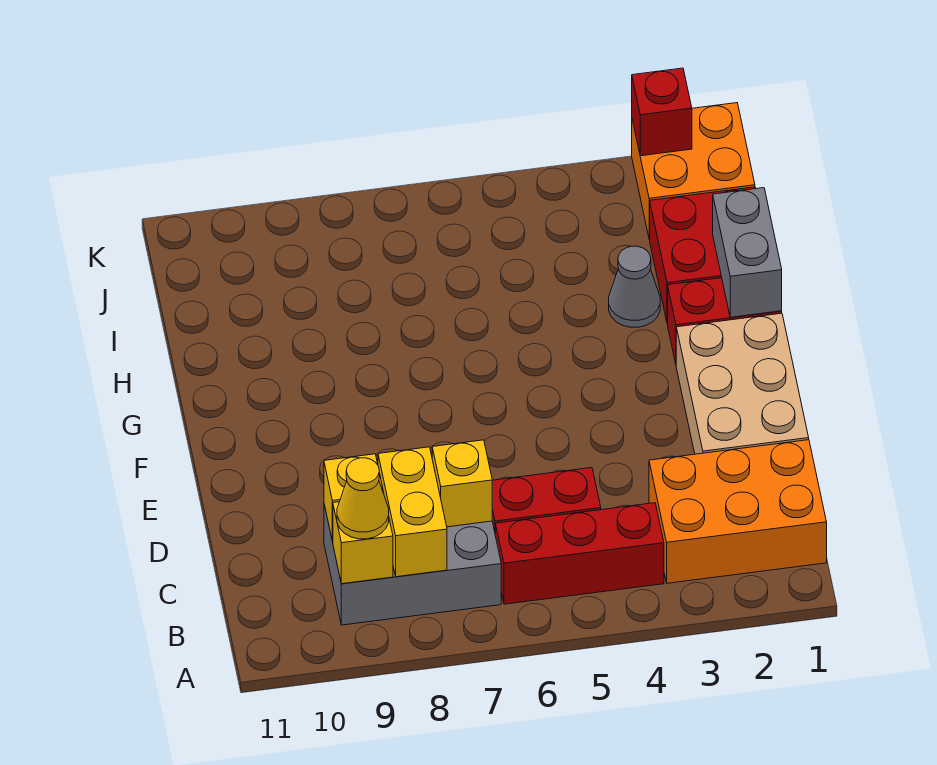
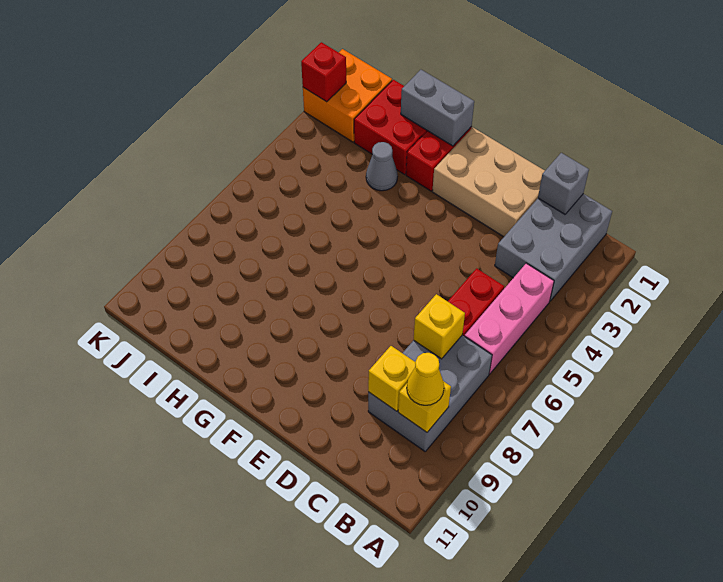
orange 2x3 brick [649,440,827,583] -> grey 2x3 brick [495,194,612,301]
red 1x3 brick [495,503,664,604] -> pink 1x3 brick [465,263,554,374]
yellow 1x2 brick [378,447,447,577] -> none
none -> grey 1x1 brick [538,153,589,214]

